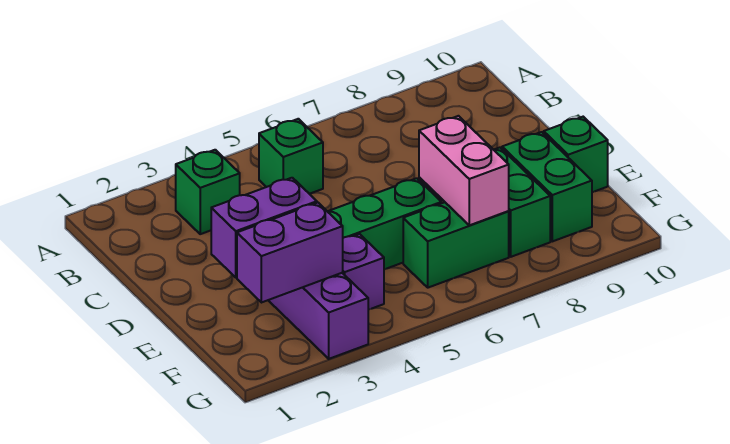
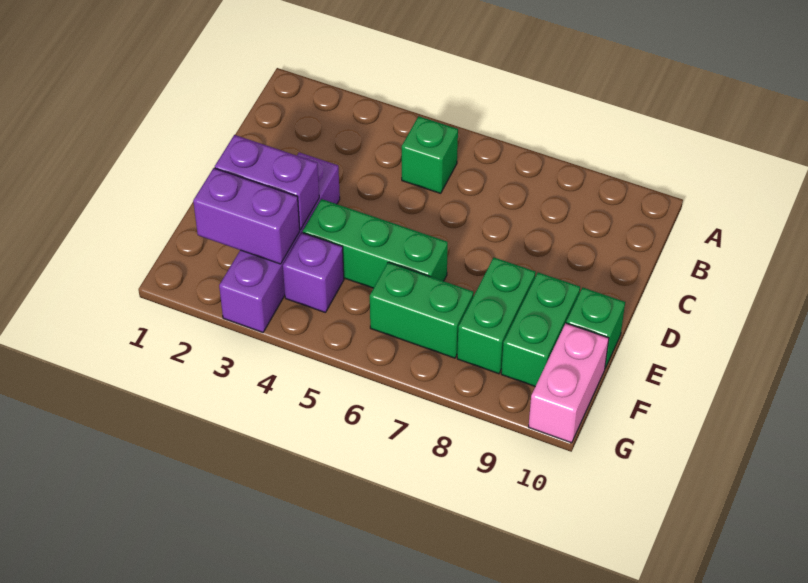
green 1x1 brick [176,150,240,234] -> none
pink 1x2 brick [419,116,509,225] -> pink 1x2 brick moved to [529,323,609,443]

